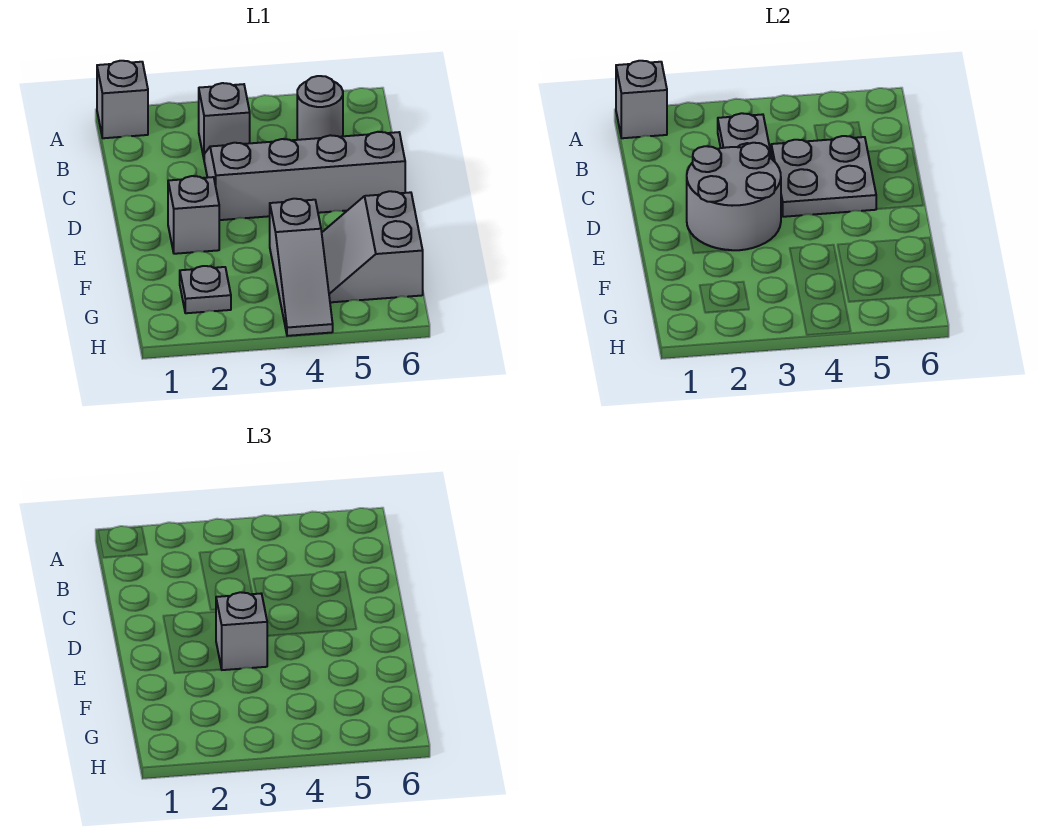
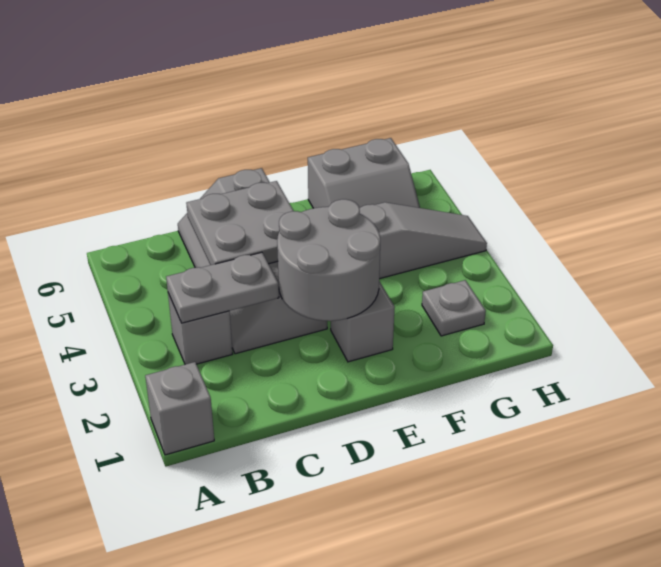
grey 1x1 brick [616,61,667,138] -> none
grey 1x1 round brick [297,76,343,140] -> none
grey 1x1 brick [216,592,267,670] -> none

